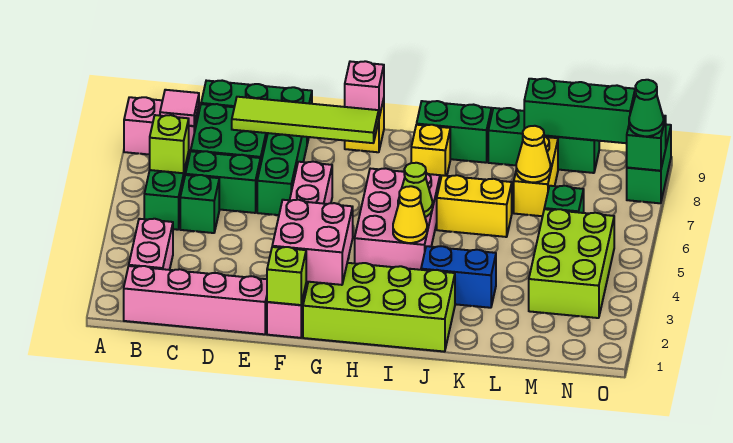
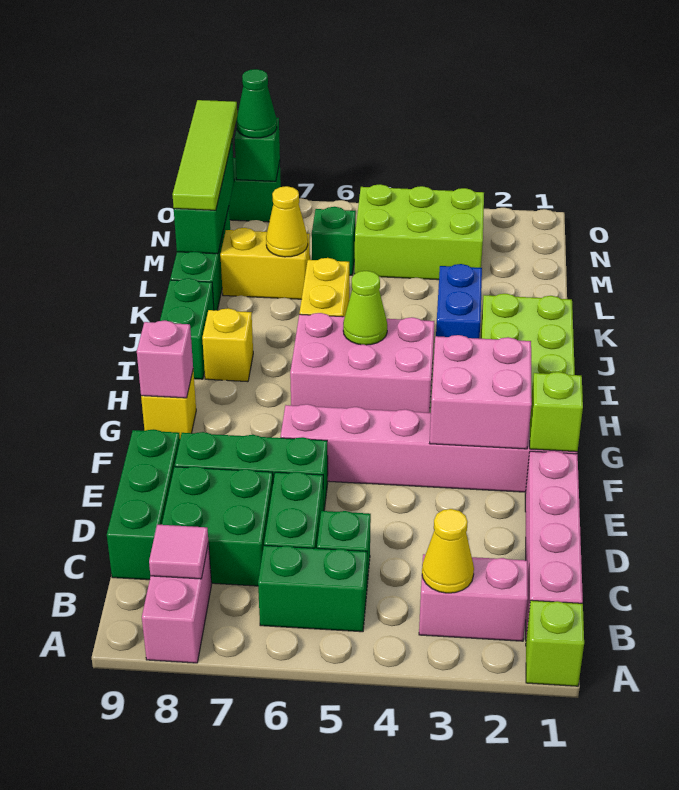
lime 1x1 brick [150,115,189,173] -> lime 1x1 brick moved to [526,600,584,686]
lime 1x4 tile [232,97,379,143] -> lime 1x4 tile moved to [172,100,237,210]
yellow 1x1 cone [393,186,427,243] -> yellow 1x1 cone moved to [422,509,474,593]

